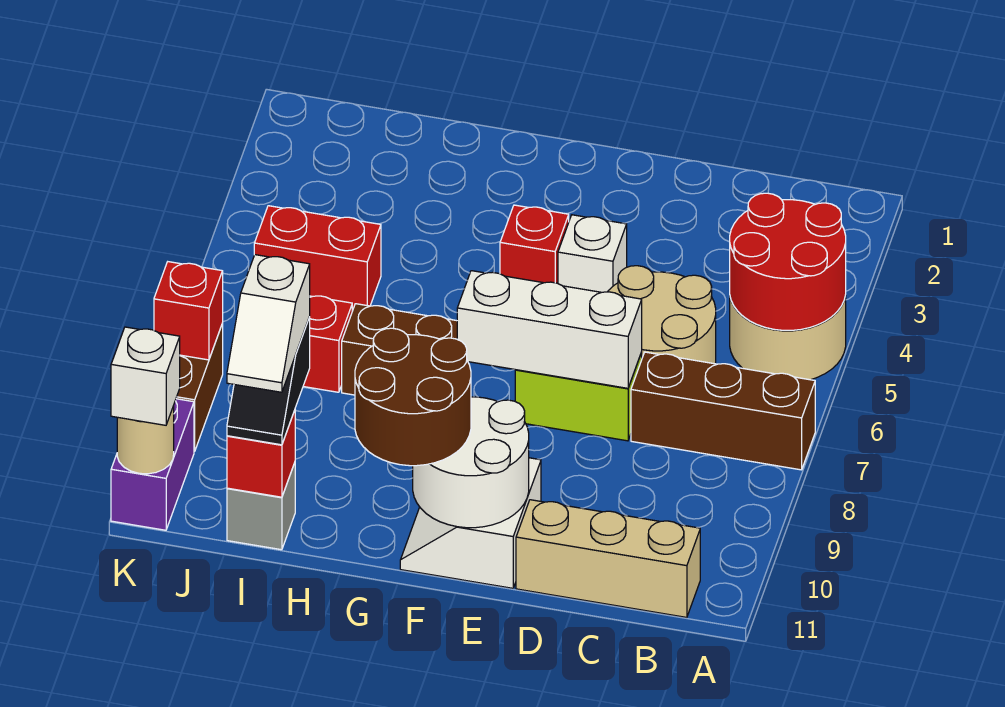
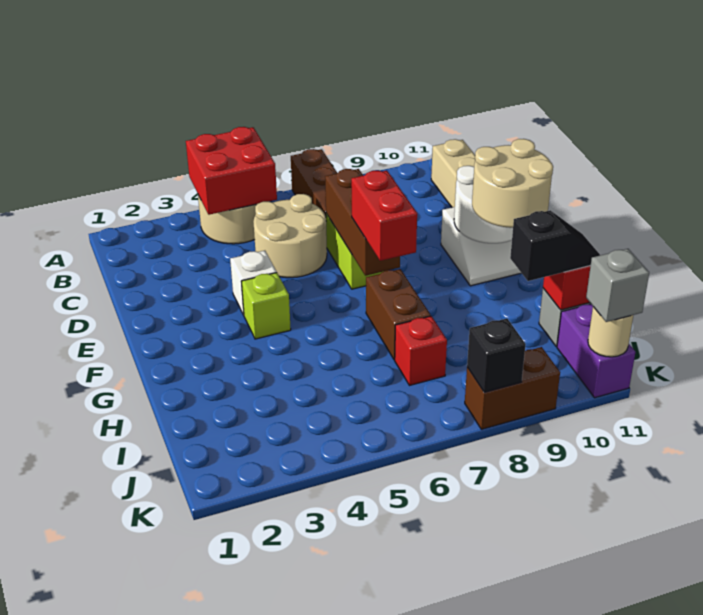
red 2x2 round brick [730,193,846,330] -> red 2x2 brick [186,127,277,215]
white 1x3 brick [457,271,642,388] -> brown 1x3 brick [325,169,400,276]
red 1x1 brick [500,205,569,283] -> lime 1x1 brick [241,273,291,339]
brown 2x2 round brick [355,328,471,466] -> tan 2x2 round brick [472,139,553,228]
red 1x2 brick [254,206,381,311] -> red 1x2 brick moved to [351,171,417,261]
white 1x2 slope [227,255,310,392] -> none
red 1x1 brick [154,262,223,360] -> black 1x1 brick [467,318,526,392]
purple 1x2 brick [111,399,194,530] -> purple 1x2 brick turned to [557,304,635,398]
white 1x1 brick [111,327,180,425] -> grey 1x1 brick [586,249,649,322]

